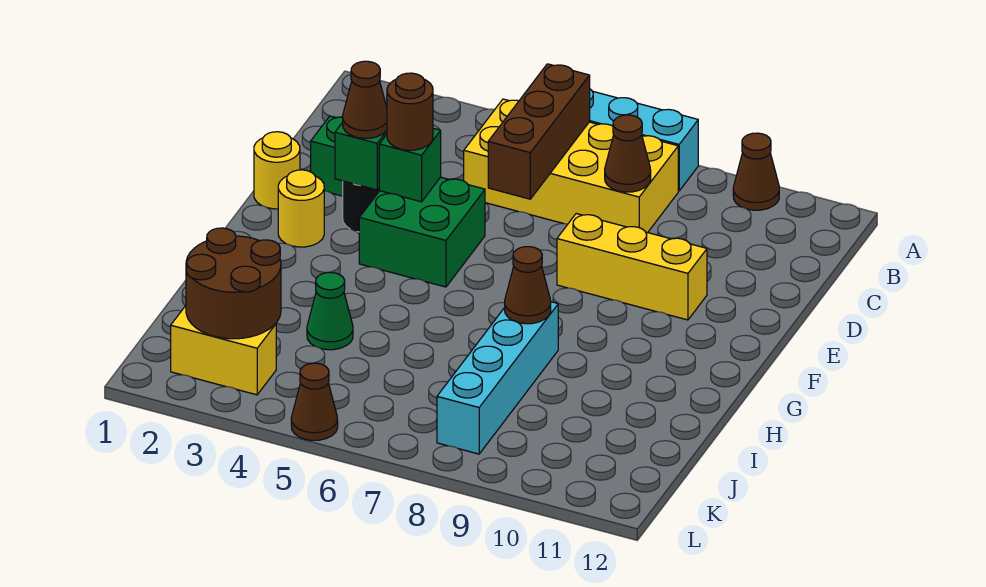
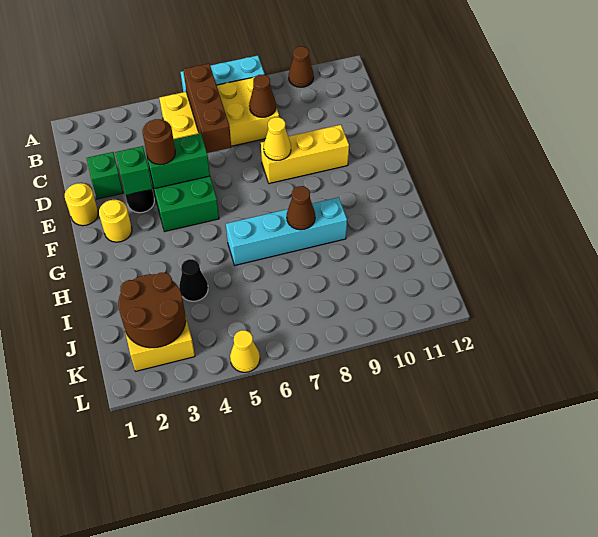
brown 1x1 cone [343,61,387,138] -> none
green 1x1 brick [379,128,441,202] -> green 1x2 brick [145,133,210,189]
none -> yellow 1x1 cone [264,117,291,161]
cyan 1x4 brick [437,302,558,454] -> cyan 1x4 brick turned to [226,197,347,265]
green 1x1 cone [307,273,353,350] -> black 1x1 cone [179,259,208,301]
brown 1x1 cone [291,363,338,440] -> yellow 1x1 cone [230,330,260,372]

